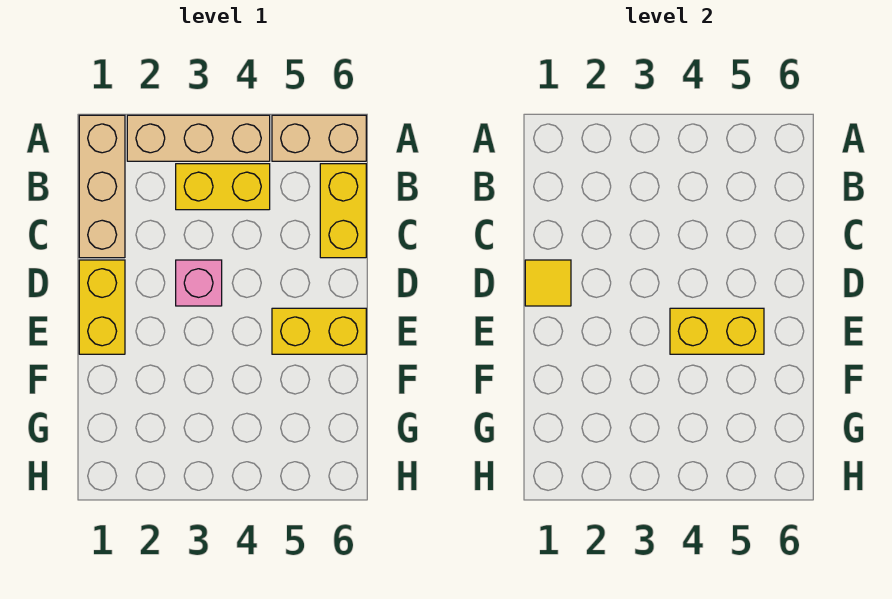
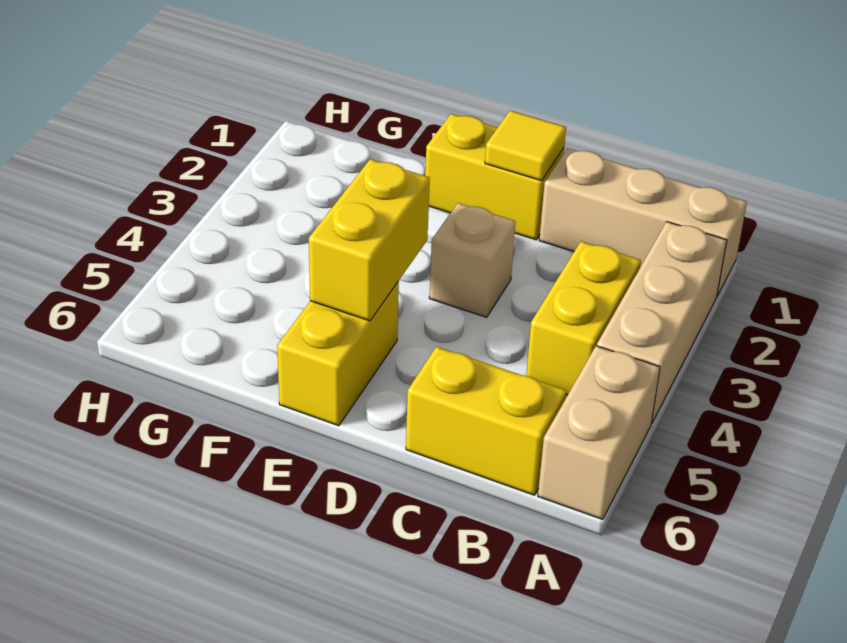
pink 1x1 brick [176,260,222,306] -> tan 1x1 brick [429,203,516,317]

